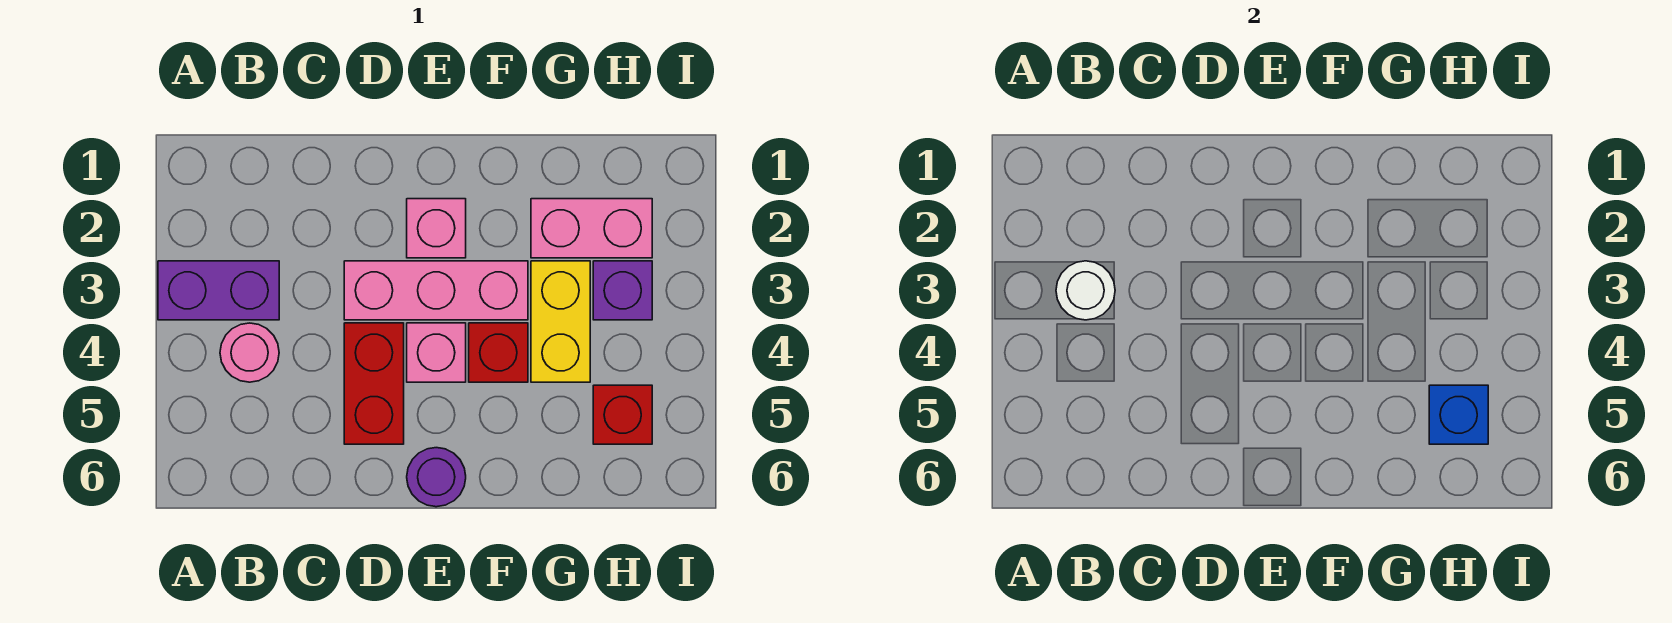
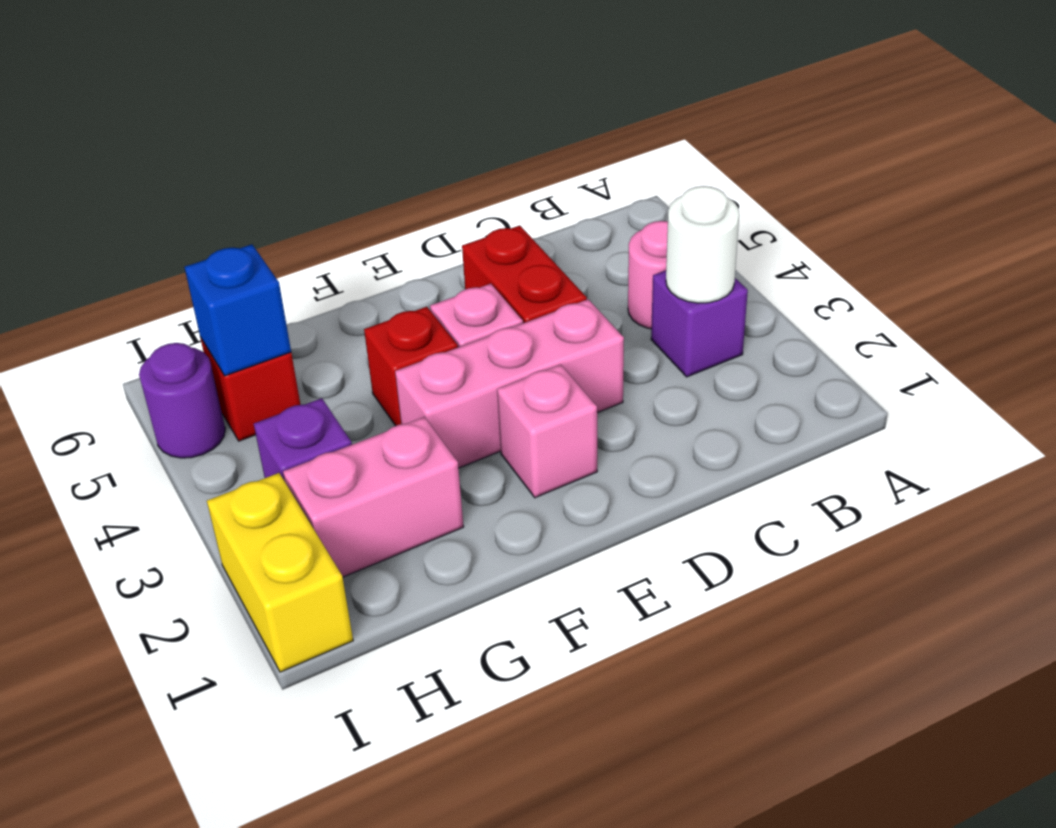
purple 1x2 brick [158,261,279,320] -> purple 1x1 brick [651,270,748,377]
purple 1x1 round brick [407,448,466,507] -> purple 1x1 round brick moved to [139,343,225,458]
yellow 1x2 brick [531,261,590,382] -> yellow 1x2 brick moved to [207,473,353,672]

